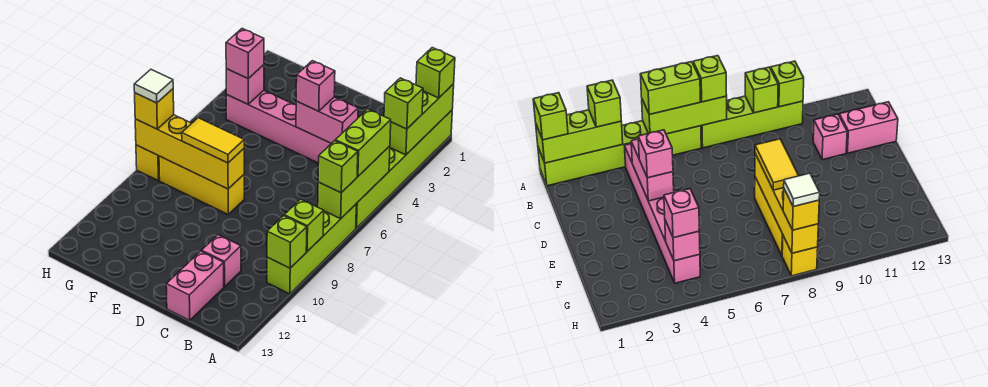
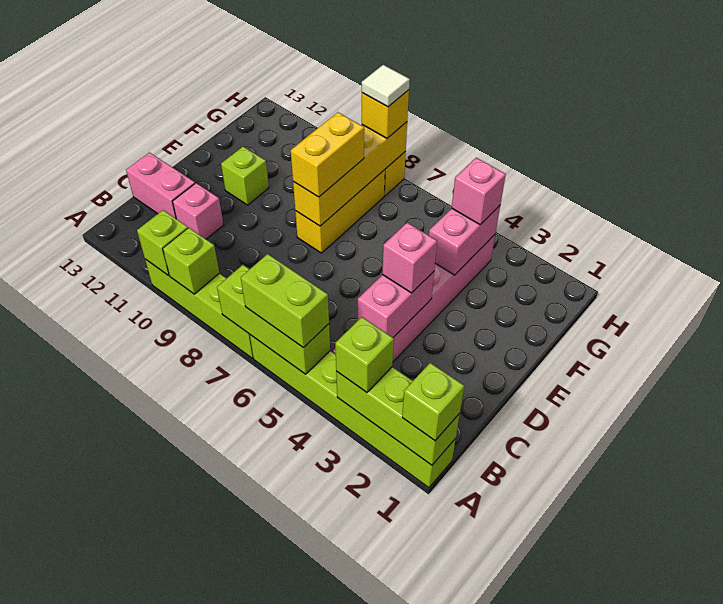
lime 1x1 brick [318,141,358,193] -> lime 1x1 brick moved to [221,147,269,205]
yellow 1x2 tile [182,118,244,163] -> yellow 1x2 brick [291,112,364,197]
pink 1x1 brick [226,65,264,104] -> pink 1x2 brick [429,206,500,275]

